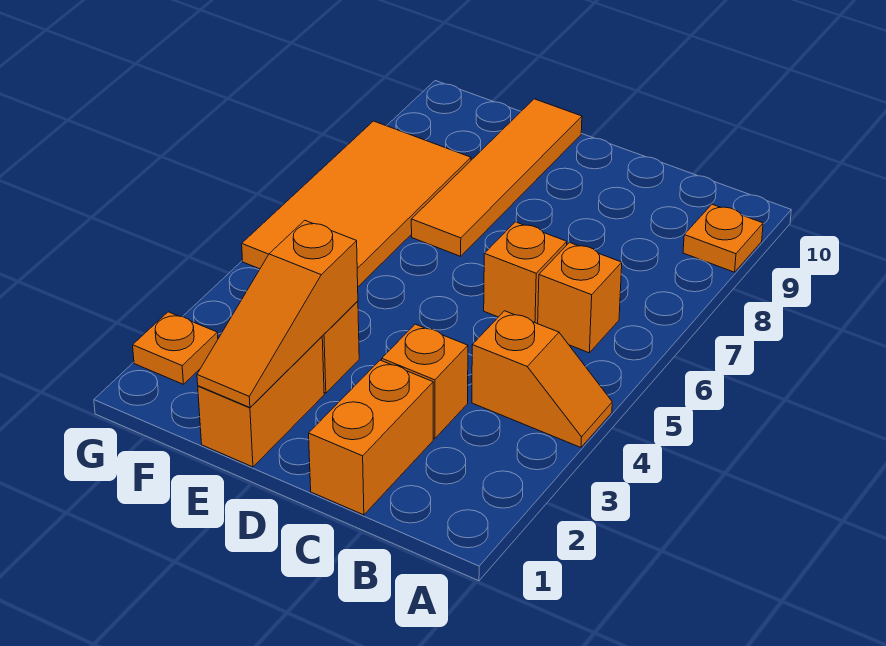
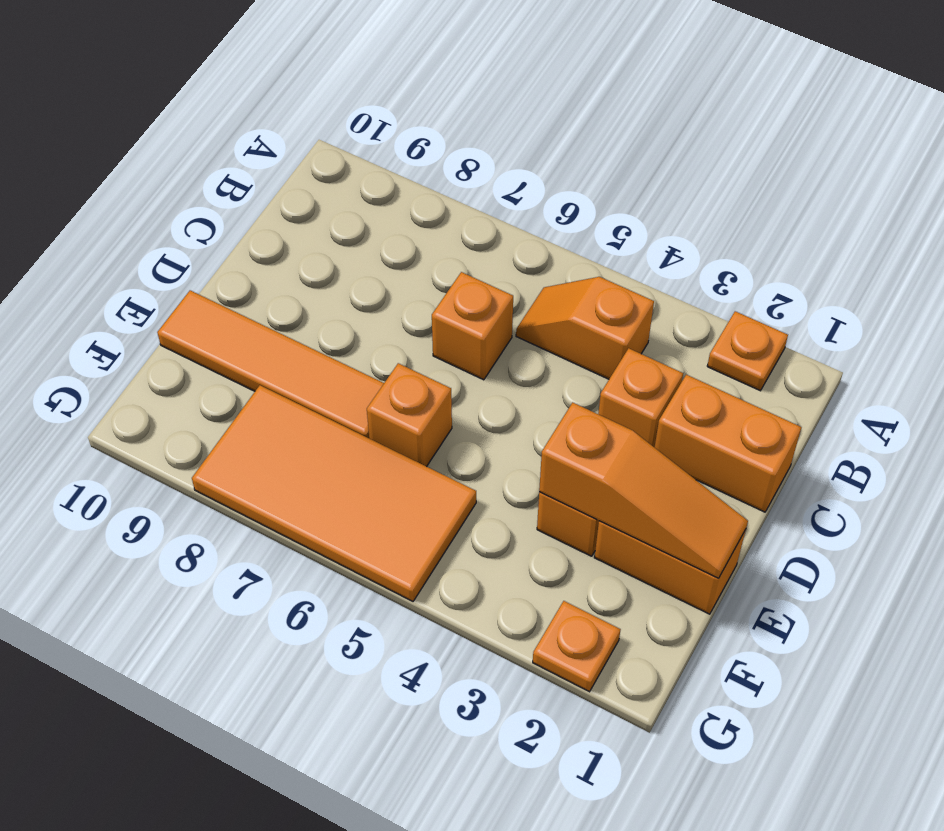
orange 1x2 slope [472,311,612,447] -> orange 1x2 slope turned to [516,277,654,379]
orange 1x1 plate [683,204,763,272] -> orange 1x1 plate moved to [707,311,788,391]
orange 1x1 brick [538,242,622,353] -> orange 1x1 brick moved to [367,363,452,467]

